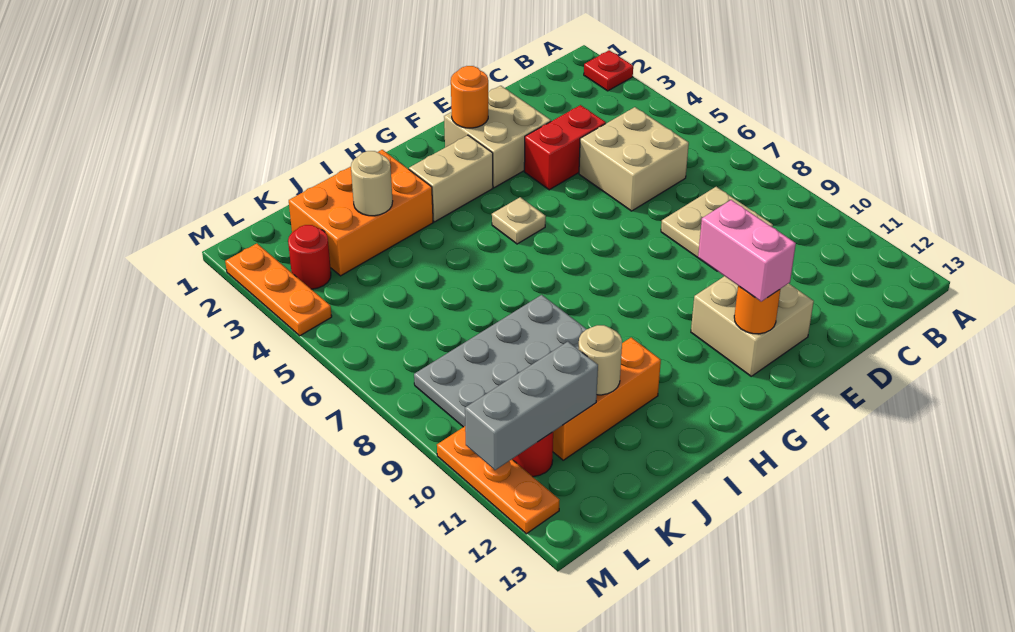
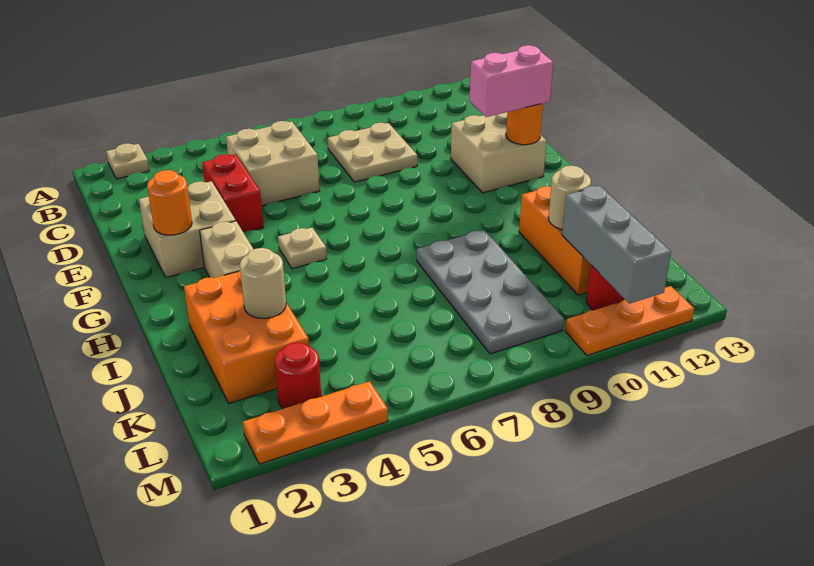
red 1x1 plate [584,50,633,91] -> tan 1x1 plate [106,143,149,179]

